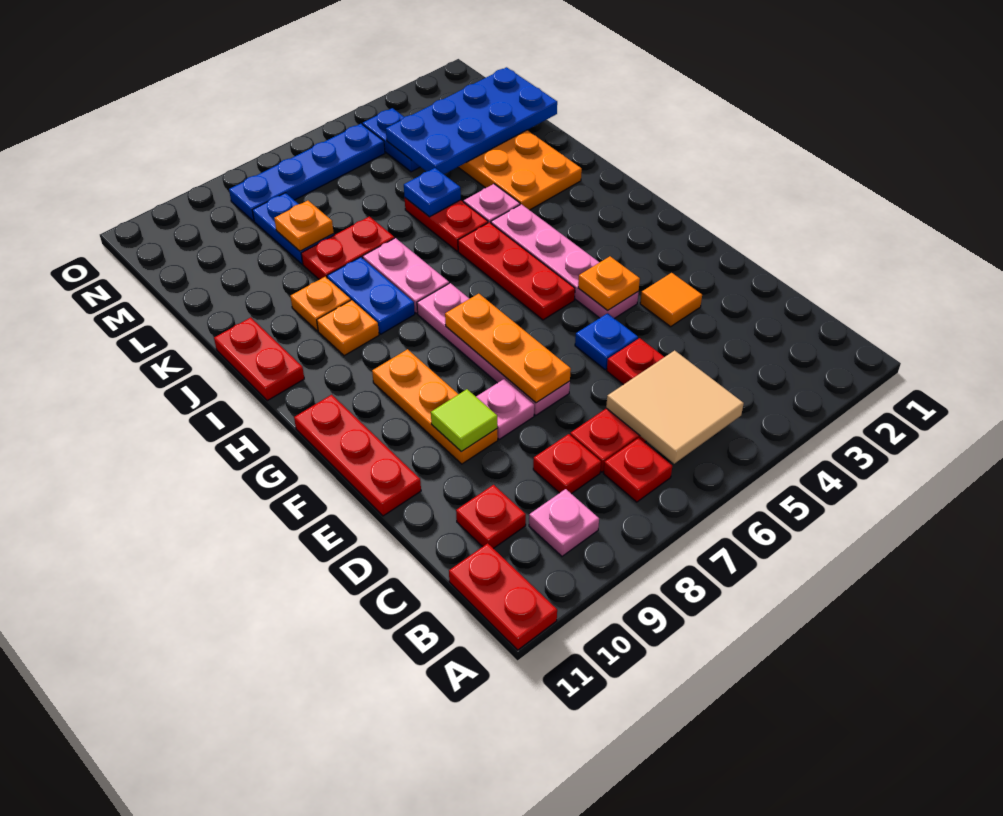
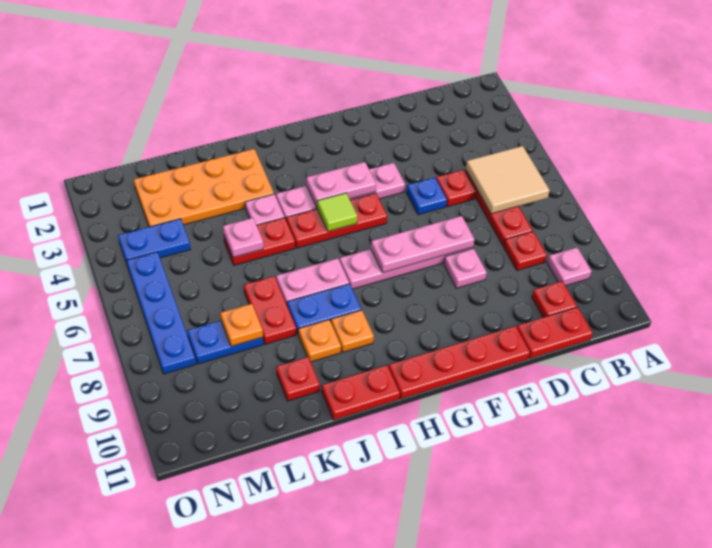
red 1x2 plate [449,543,557,650] -> red 1x2 plate moved to [517,307,592,359]
red 1x1 plate [604,438,672,502] -> red 1x1 plate moved to [276,357,320,401]
orange 1x1 tile [640,273,702,327] -> none
orange 1x3 plate [445,294,571,403] -> pink 1x3 plate [371,216,475,273]
orange 1x3 plate [372,349,498,464] -> none
lime 1x1 tile [431,389,497,452] -> lime 1x1 tile moved to [317,193,357,231]
red 1x3 plate [294,395,421,516] -> red 1x4 plate [389,326,530,399]
orange 1x1 plate [578,256,640,310] -> none
none -> pink 1x2 plate [306,162,376,207]
blue 1x1 plate [404,168,461,217] -> pink 1x1 plate [223,218,263,257]
blue 2x4 plate [386,67,557,174] -> none

